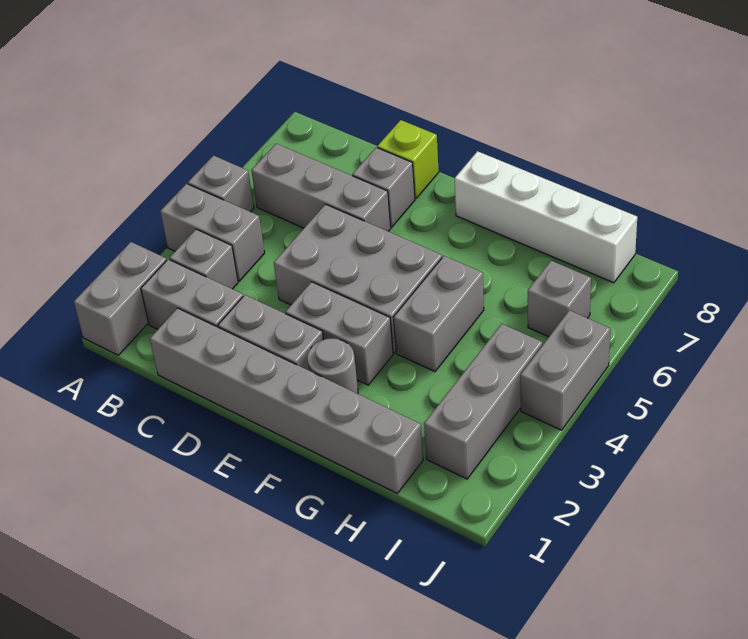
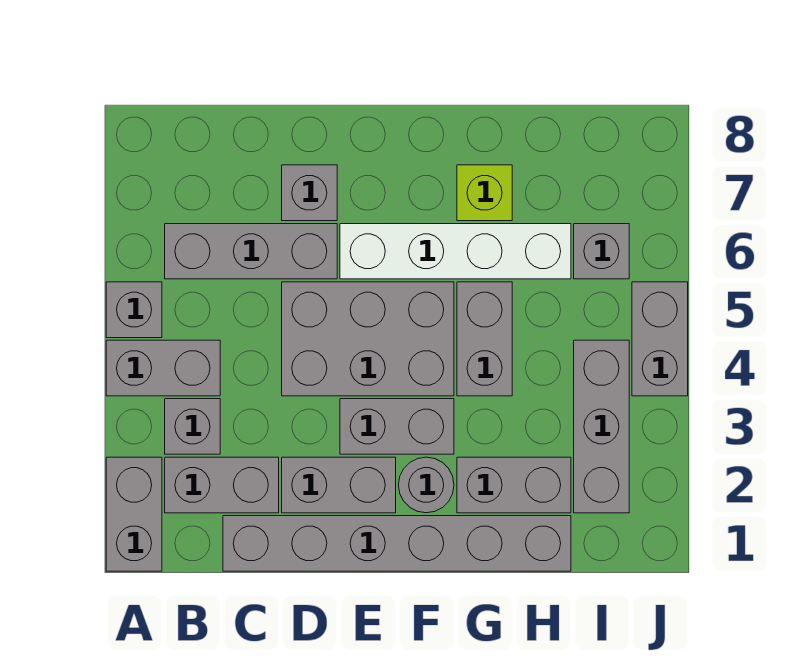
lime 1x1 brick [377,120,439,199] -> lime 1x1 brick moved to [457,165,512,221]
white 1x4 brick [455,151,637,283] -> white 1x4 brick moved to [340,224,571,279]
none -> grey 1x2 brick [457,457,571,513]

